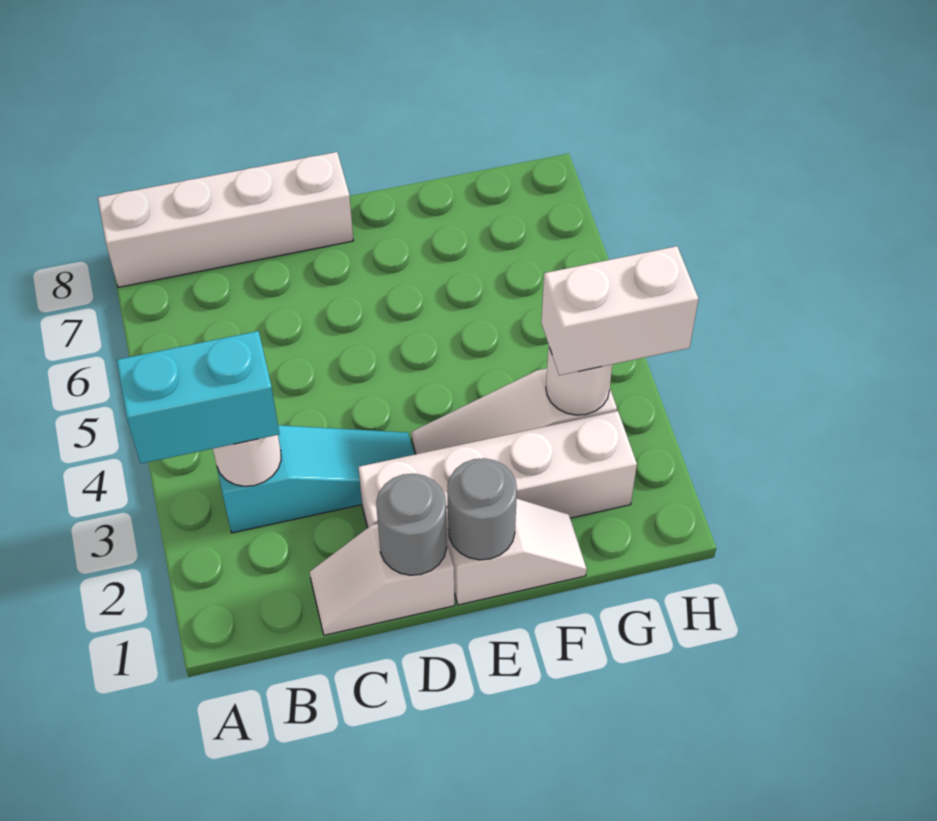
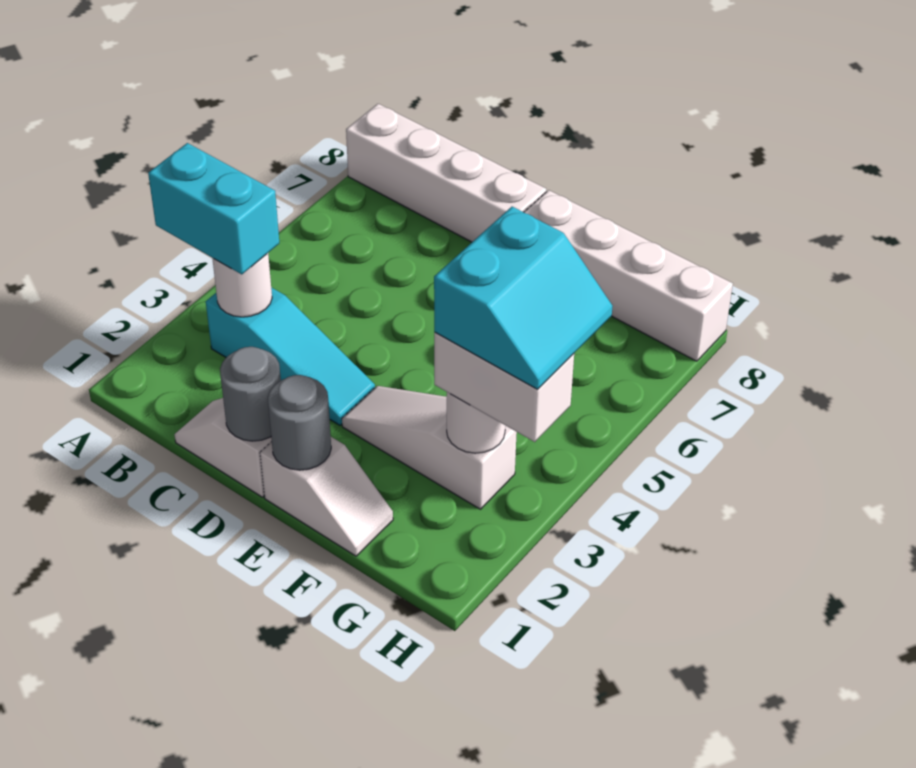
white 1x4 brick [358,411,637,527] -> white 1x4 brick moved to [524,190,733,361]
none -> cyan 2x2 slope [434,207,613,389]

